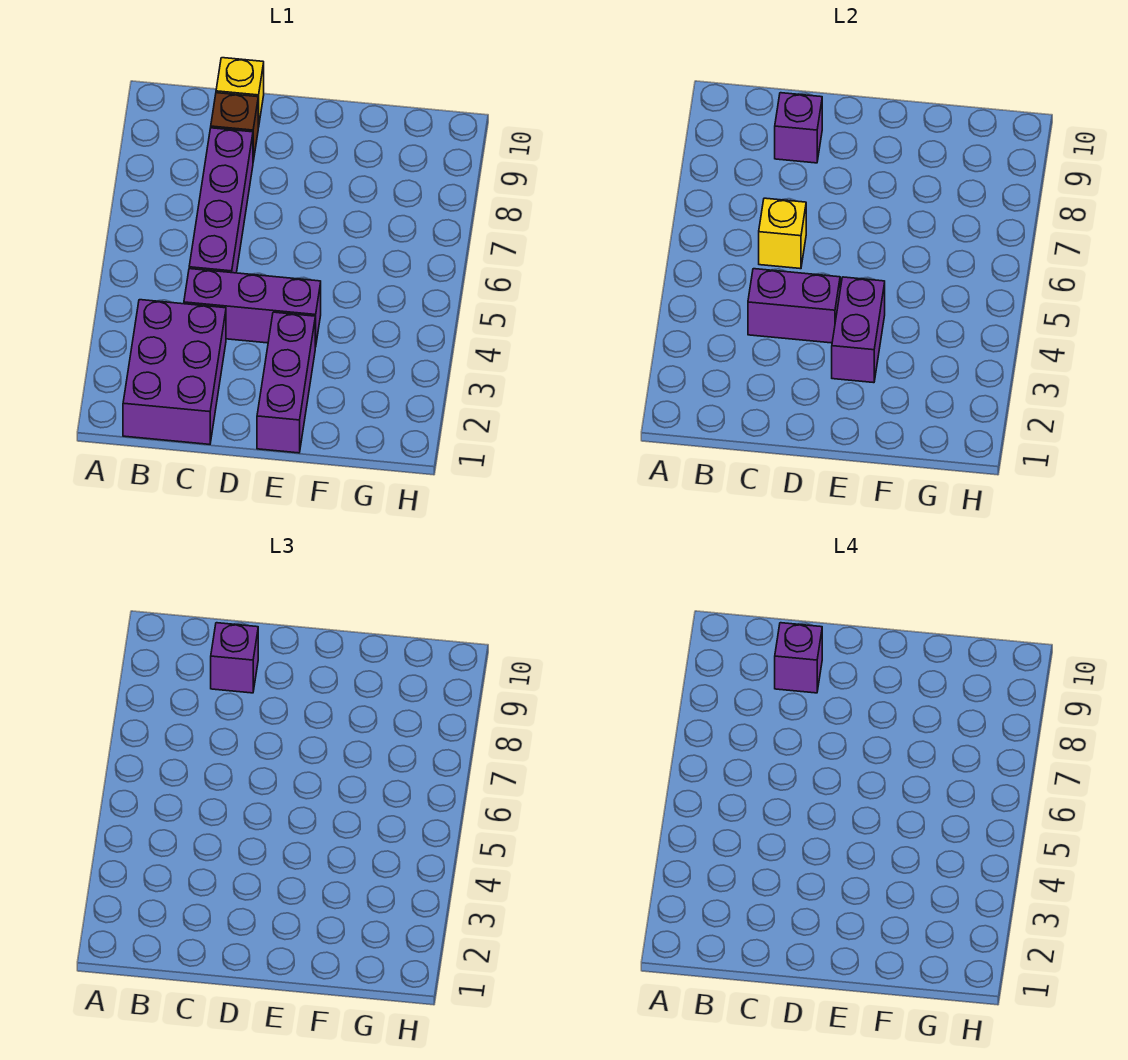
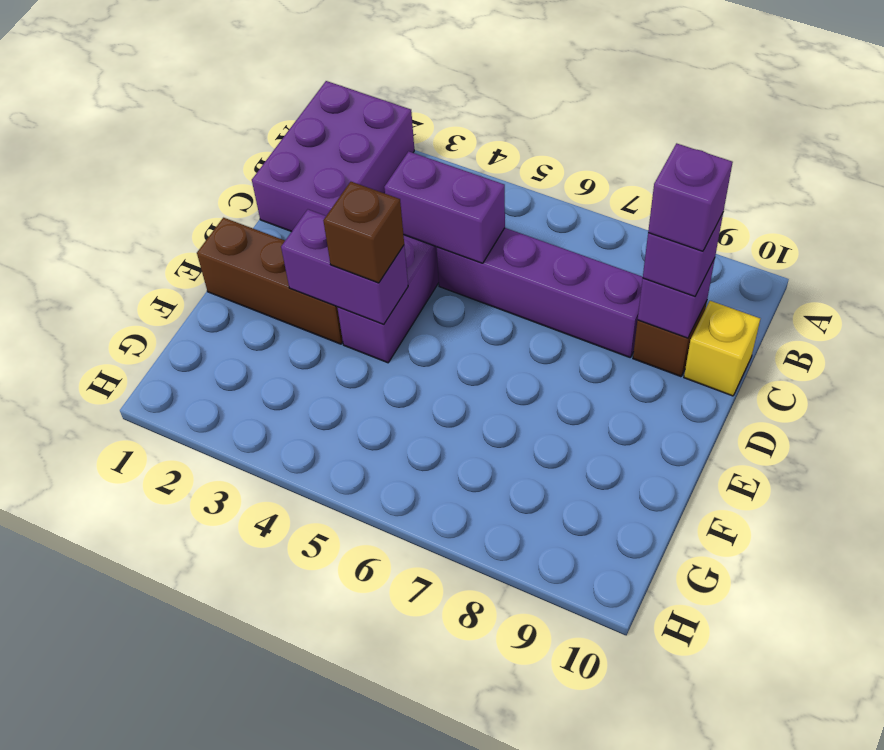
purple 2x3 brick [123,300,226,444] -> purple 2x3 brick turned to [252,81,414,232]
purple 1x2 brick [748,269,840,343] -> purple 1x2 brick turned to [384,151,505,263]
yellow 1x1 brick [759,198,806,269] -> none
purple 1x3 brick [257,312,315,453] -> brown 1x3 brick [197,218,343,344]
none -> brown 1x1 brick [323,182,404,283]

